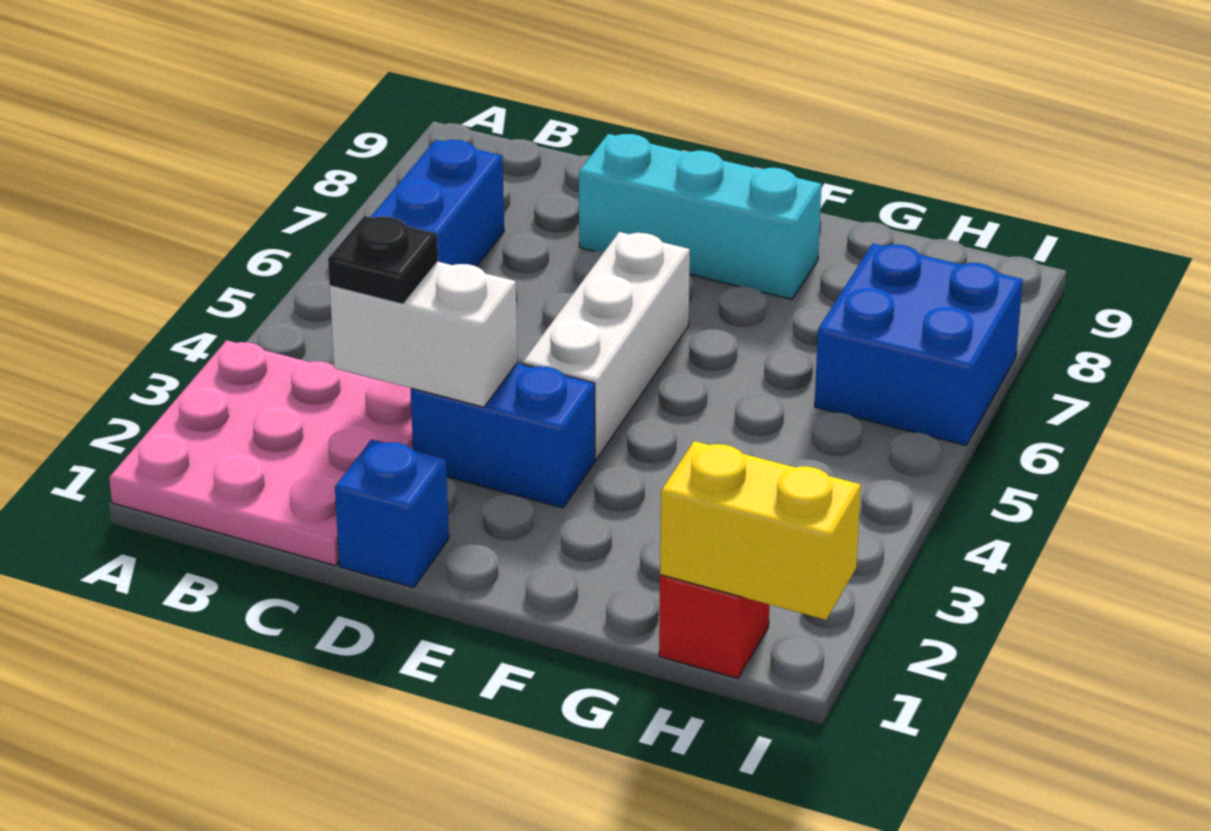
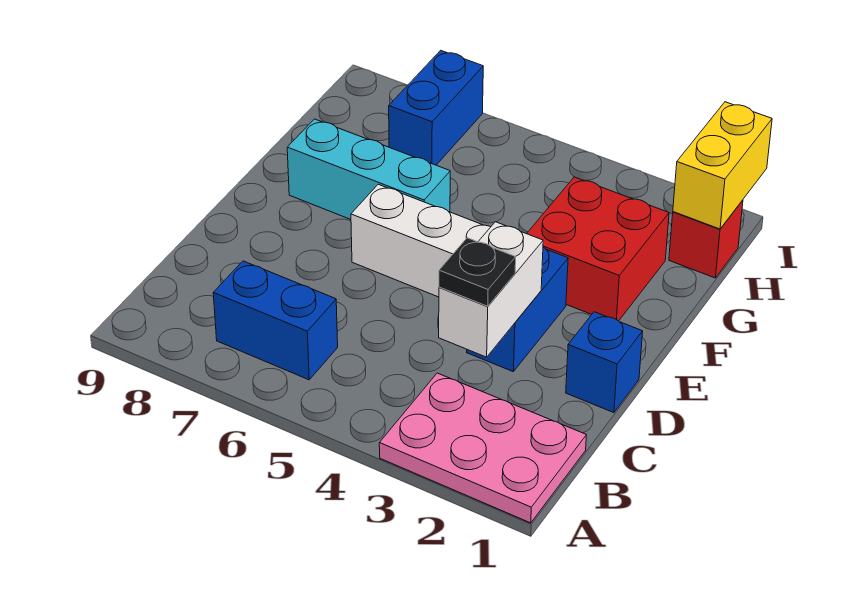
pink 3x3 plate [109,340,413,566] -> pink 2x3 plate [379,373,586,523]
cyan 1x3 brick [579,134,821,299] -> cyan 1x3 brick turned to [287,119,450,219]
none -> red 2x2 brick [527,177,669,321]
blue 2x2 brick [815,244,1023,445] -> blue 1x2 brick [389,50,483,165]

